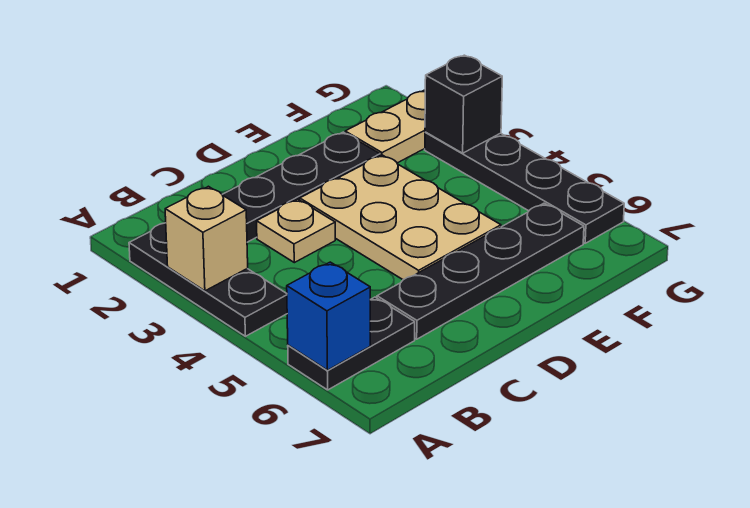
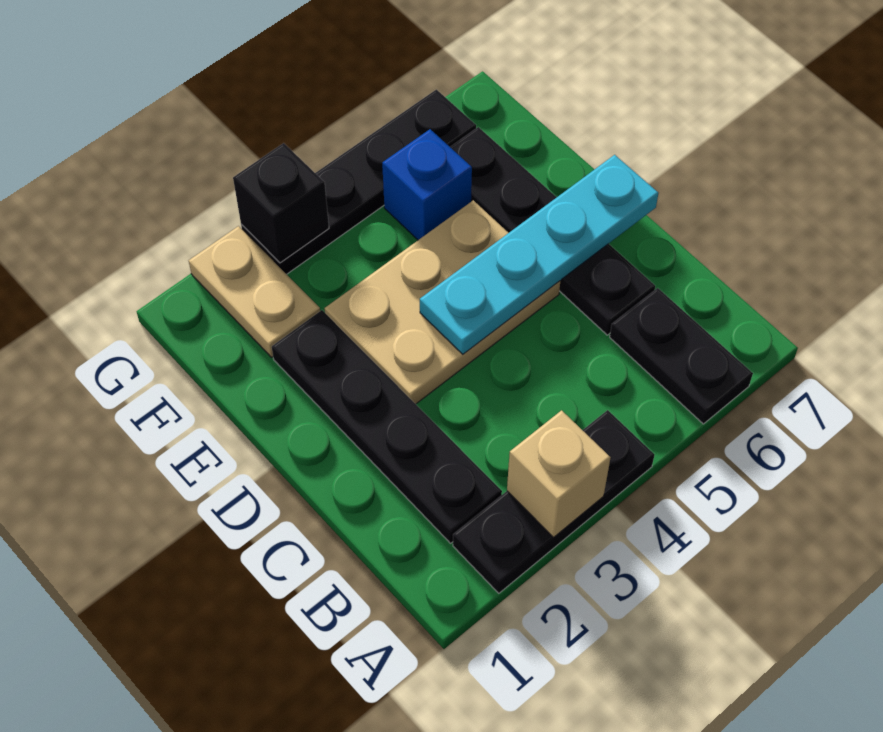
blue 1x1 brick [287,262,370,370] -> blue 1x1 brick moved to [382,129,472,240]
tan 1x1 plate [257,199,335,263] -> none
none -> cyan 1x4 plate [420,155,658,354]

